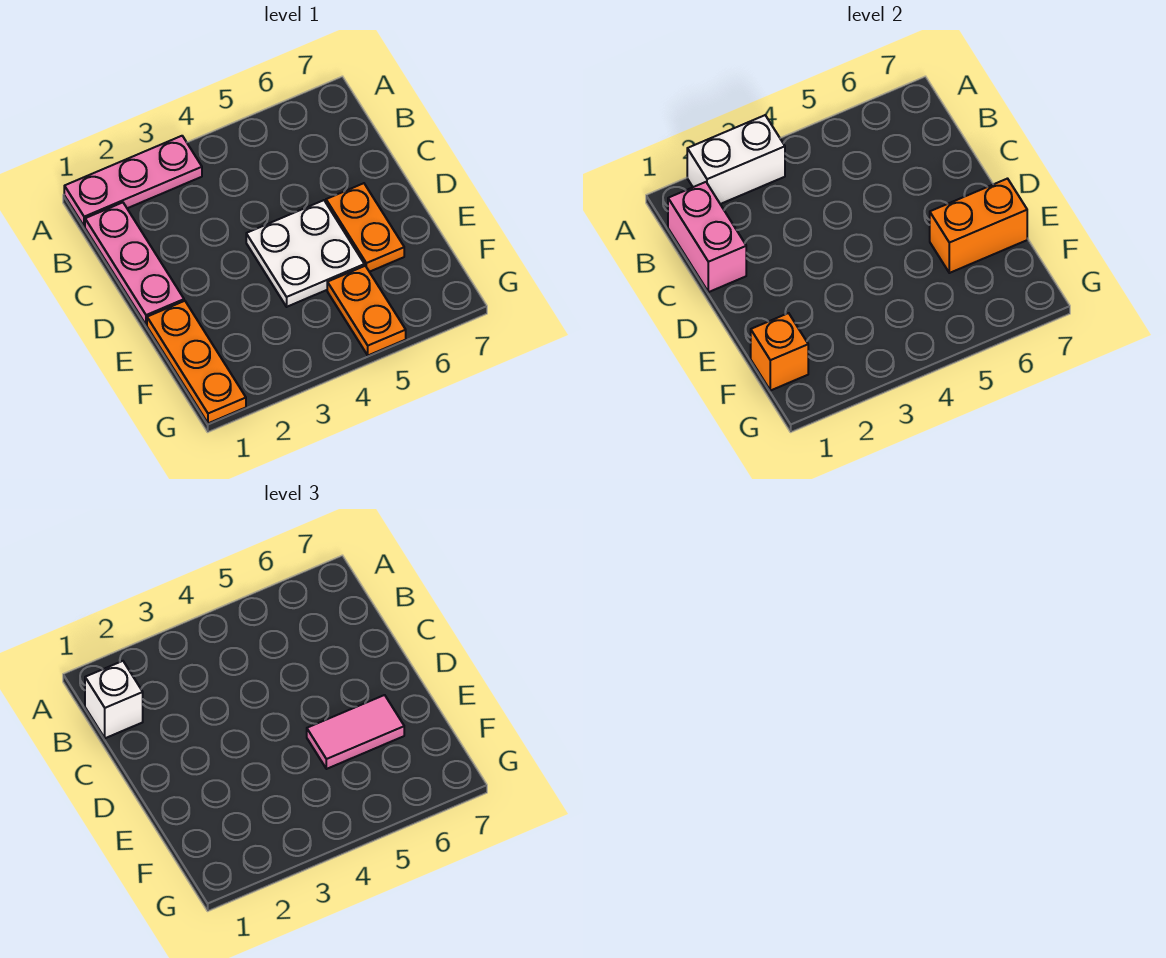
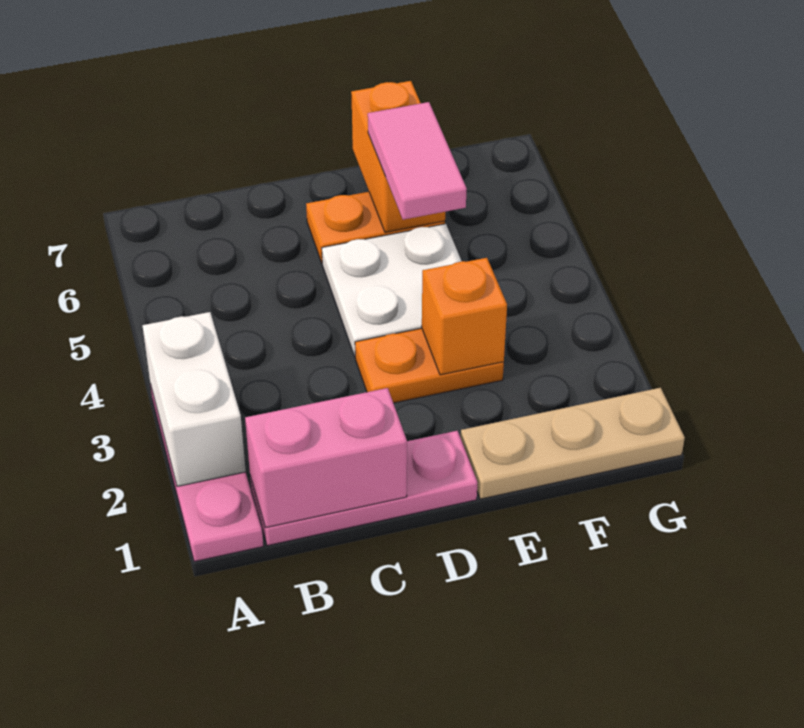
white 1x1 brick [85,661,143,738] -> none
orange 1x3 plate [147,301,246,423] -> tan 1x3 plate [461,388,685,499]
orange 1x1 brick [751,313,808,391] -> orange 1x1 brick moved to [422,258,507,375]
orange 1x2 plate [327,266,406,355] -> orange 1x2 plate moved to [355,328,504,403]

